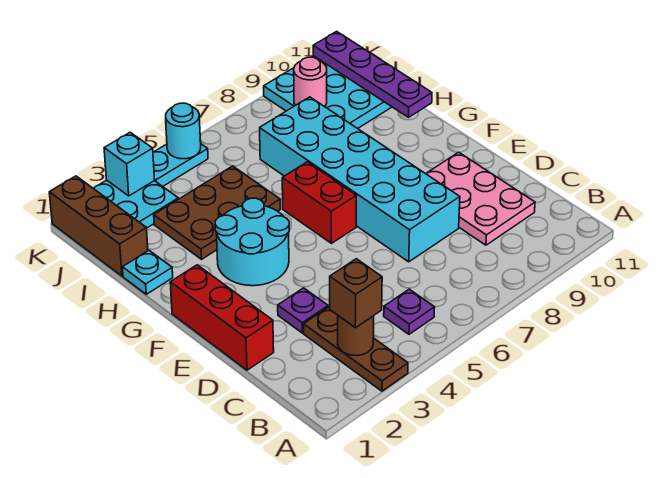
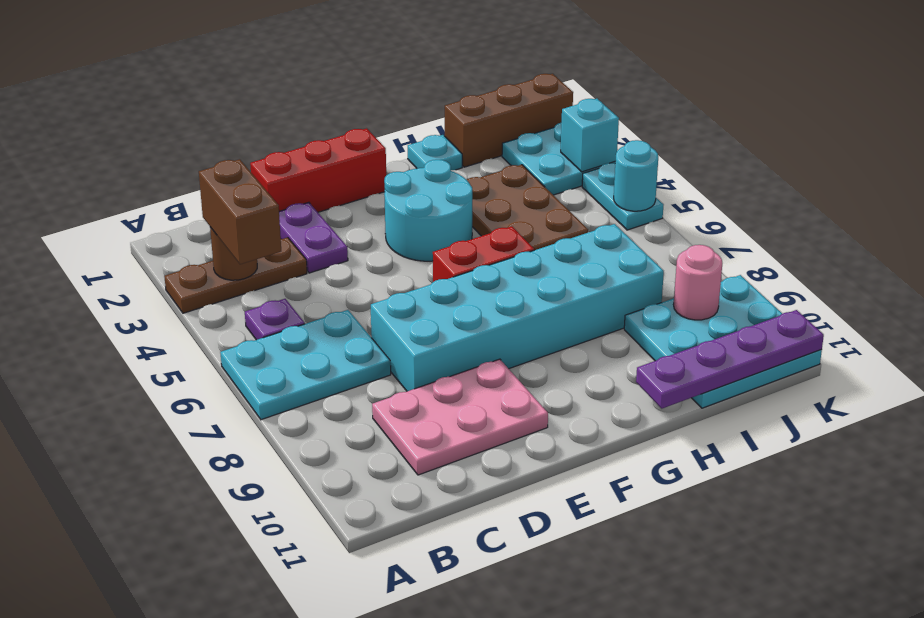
none -> cyan 2x3 plate [220,310,391,420]
brown 1x1 brick [330,259,382,328] -> brown 1x2 brick [199,159,281,264]
purple 1x1 plate [278,288,328,333] -> purple 1x2 plate [279,202,348,273]

